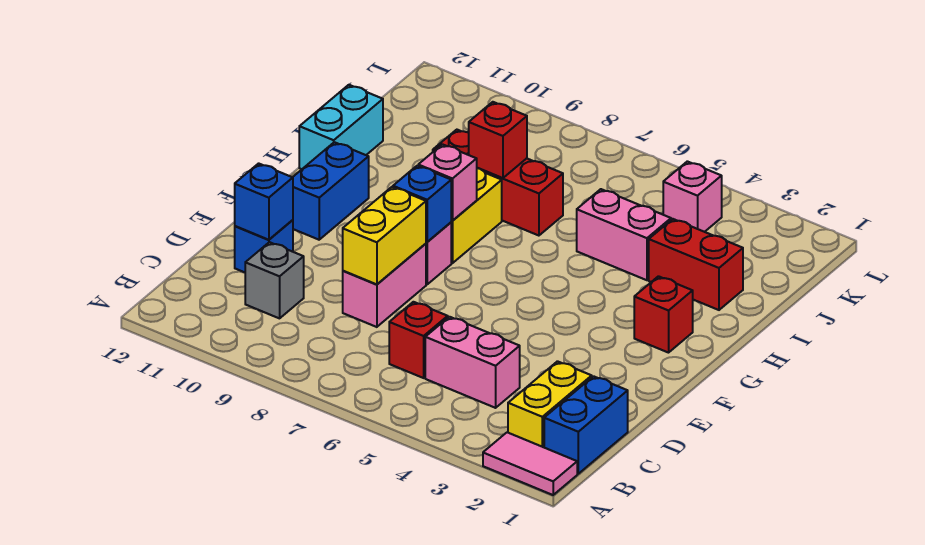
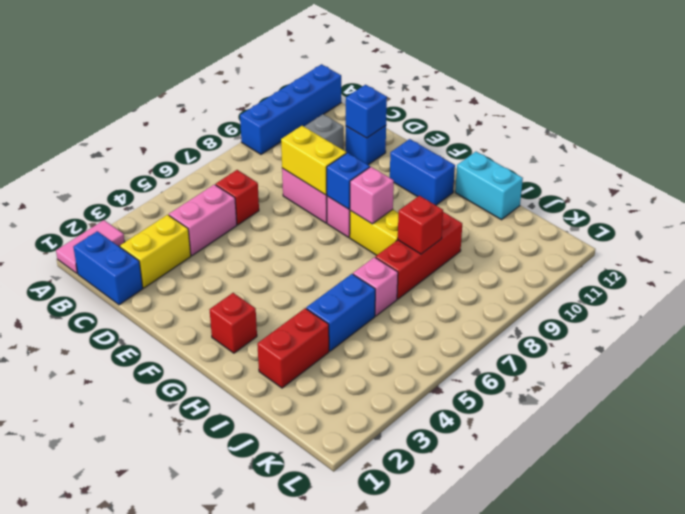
none -> blue 1x4 brick [240,64,341,154]
yellow 1x2 brick [508,361,592,447] -> yellow 1x2 brick turned to [120,215,191,288]
pink 1x2 brick [577,189,671,280] -> blue 1x2 brick [306,274,375,351]
pink 1x1 brick [663,161,722,232] -> pink 1x1 brick moved to [353,257,398,316]

